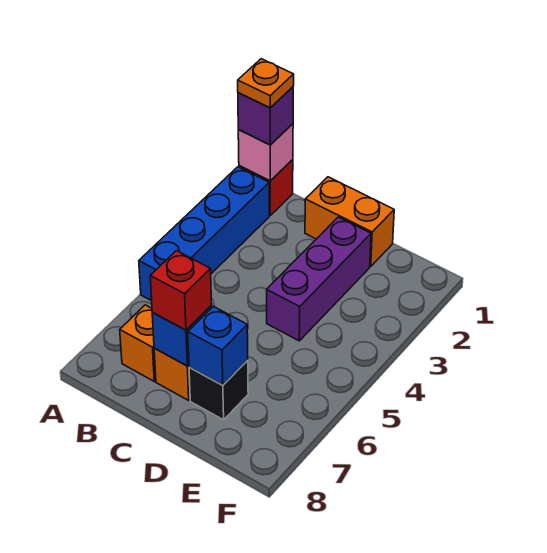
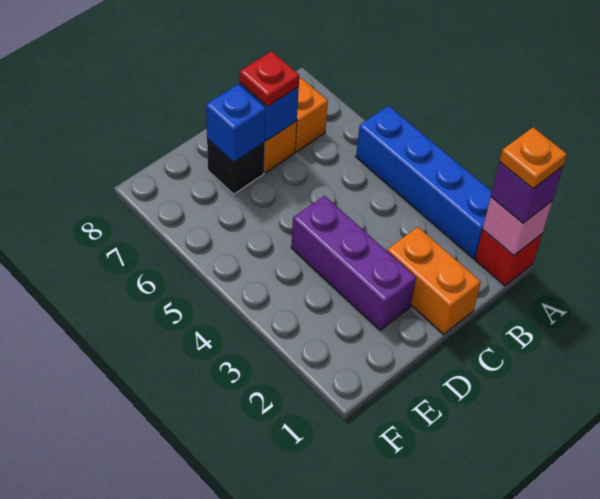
orange 1x2 brick [305,177,394,266] -> orange 1x2 brick turned to [387,227,481,334]
red 1x1 brick [150,251,212,330] -> red 1x1 plate [240,51,299,107]

